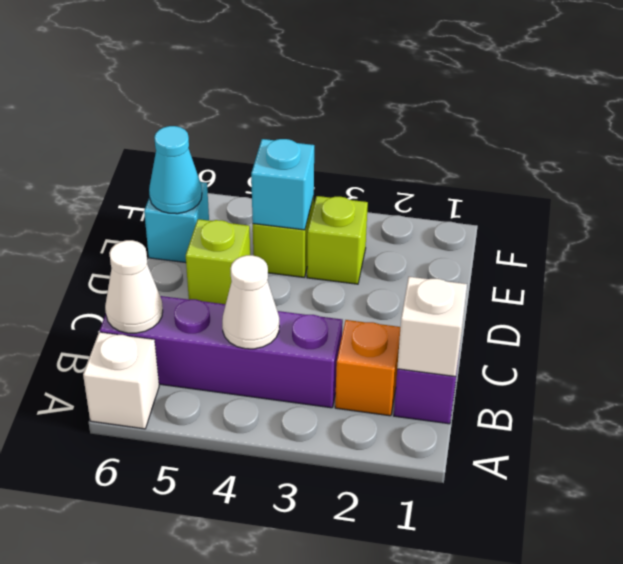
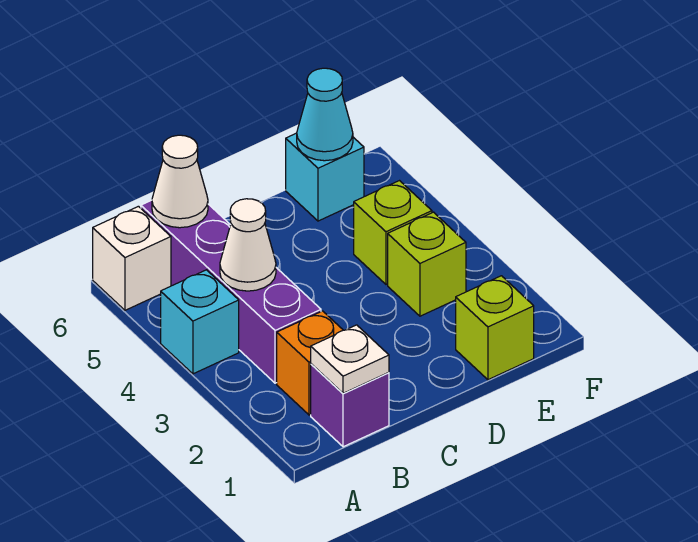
white 1x1 brick [397,277,467,377] -> white 1x1 plate [311,325,389,393]
lime 1x1 brick [186,219,250,304] -> lime 1x1 brick moved to [456,276,534,380]
cyan 1x1 brick [251,139,314,230] -> cyan 1x1 brick moved to [161,270,239,374]

